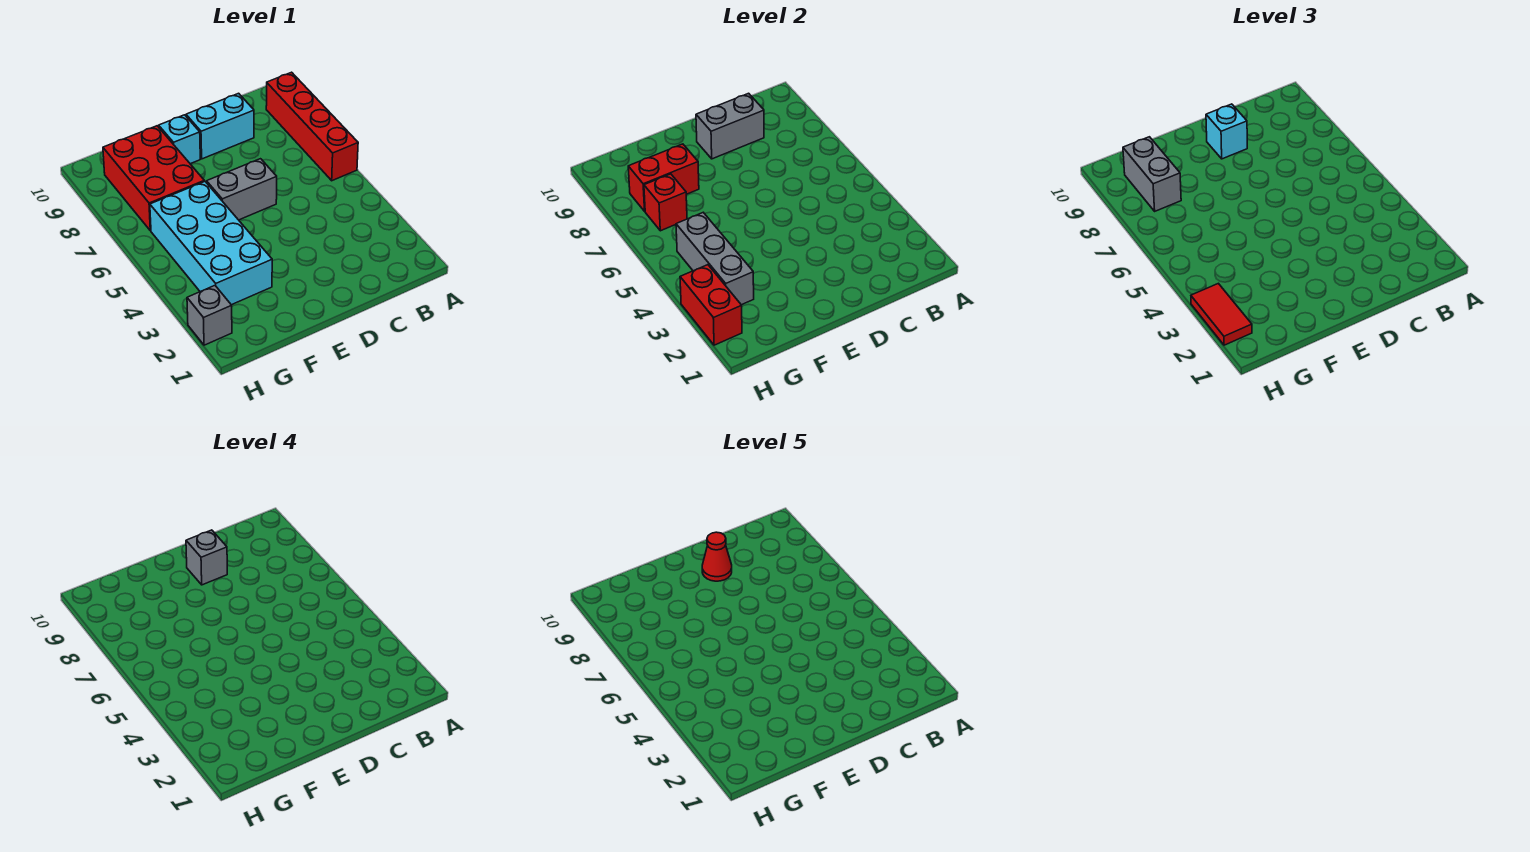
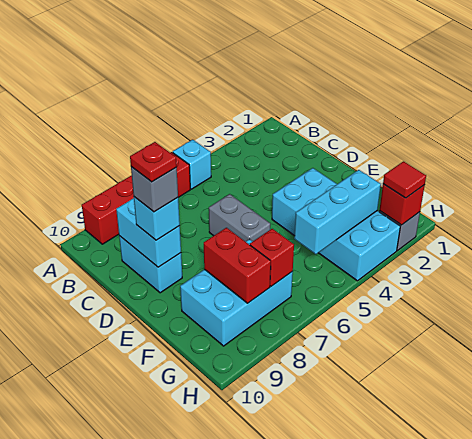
grey 1x2 brick [696,93,764,159] -> cyan 1x2 brick [116,198,181,267]
red 1x1 cone [702,532,732,581] -> red 1x1 plate [130,142,177,182]
cyan 1x1 brick [159,115,200,164] -> cyan 1x1 brick moved to [173,140,211,189]
cyan 2x4 brick [150,181,272,305] -> cyan 2x4 brick turned to [272,168,400,281]
red 2x3 brick [103,126,204,231] -> cyan 2x3 brick [180,239,293,346]
grey 1x3 brick [676,213,754,305] -> cyan 1x3 brick [294,170,381,254]
grey 1x2 brick [1123,137,1181,211] -> none
red 1x2 brick [680,265,742,345] -> red 1x1 brick [379,184,425,225]
red 1x2 tile [1191,283,1252,345] -> red 1x1 tile [383,161,426,198]

